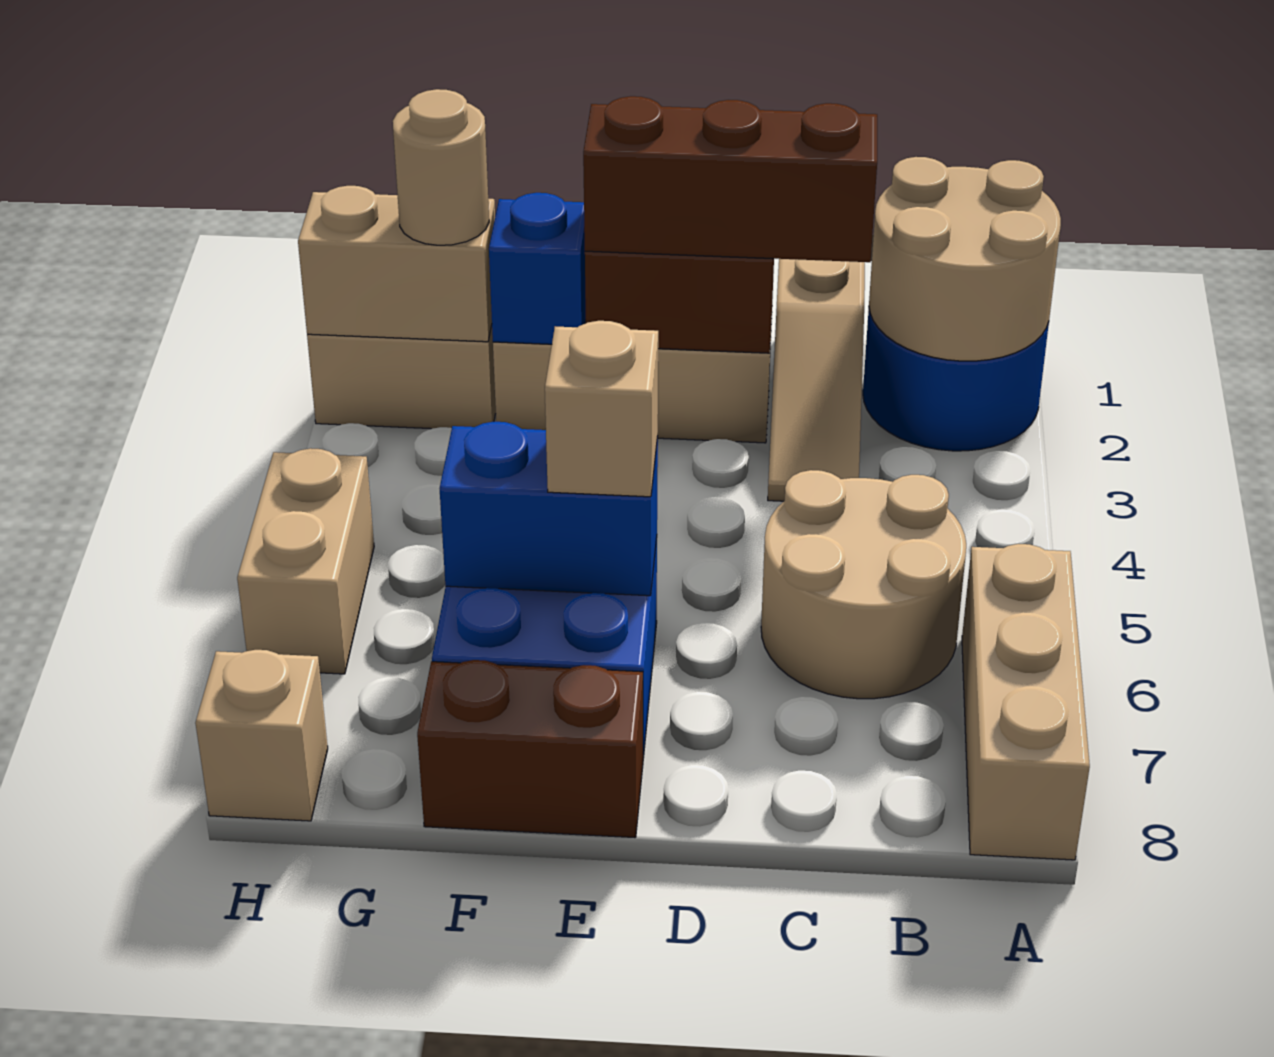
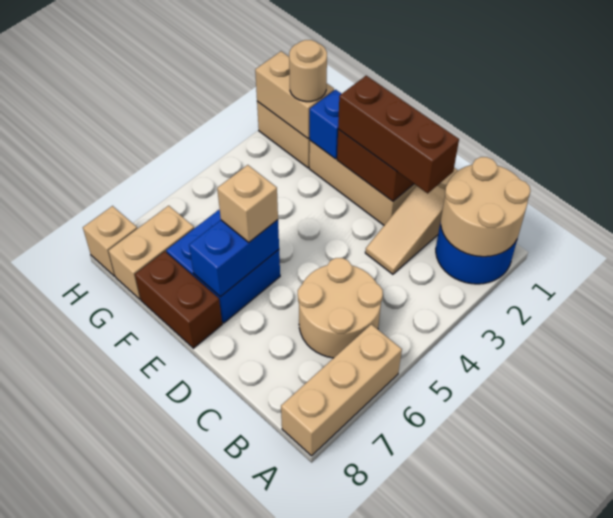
blue 1x2 brick [440,422,658,596] -> blue 1x2 brick turned to [189,220,279,297]
tan 1x2 brick [237,448,374,674] -> tan 1x2 brick moved to [108,206,194,299]

